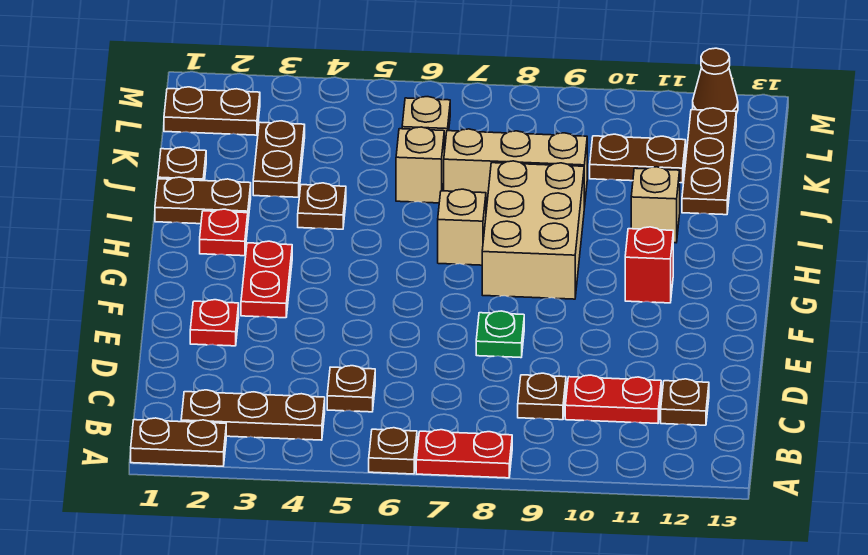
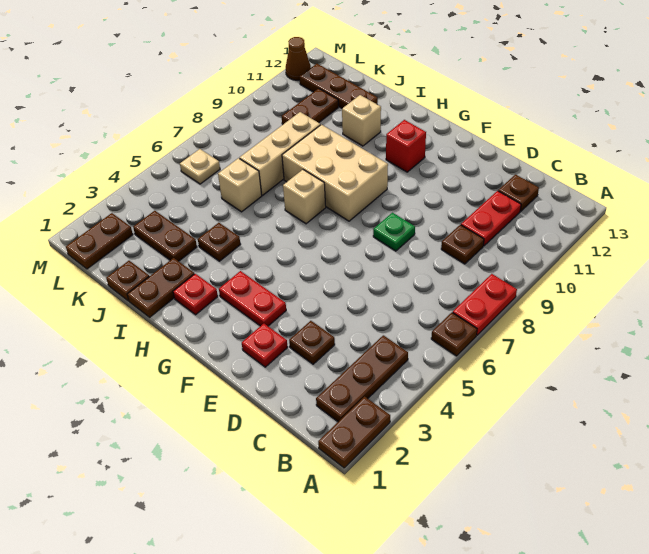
brown 1x1 plate [327,366,375,412] -> brown 1x1 plate moved to [289,321,335,364]

